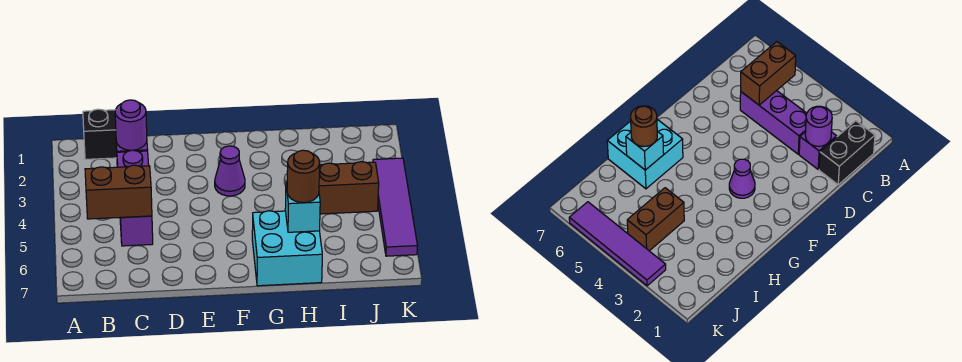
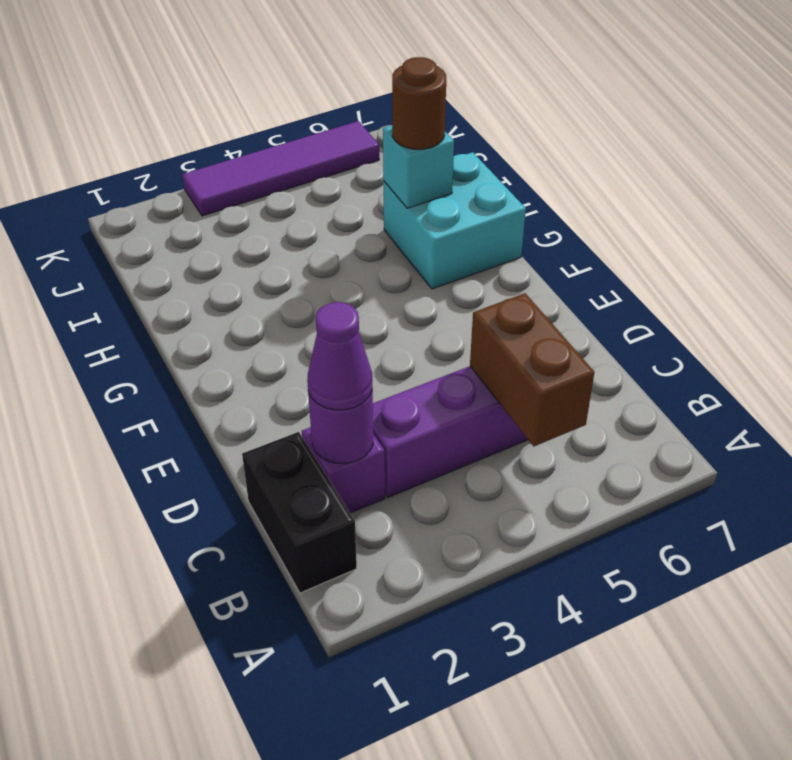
purple 1x1 cone [215,146,245,196] -> purple 1x1 cone moved to [307,302,372,410]
brown 1x2 brick [319,162,379,214] -> none

